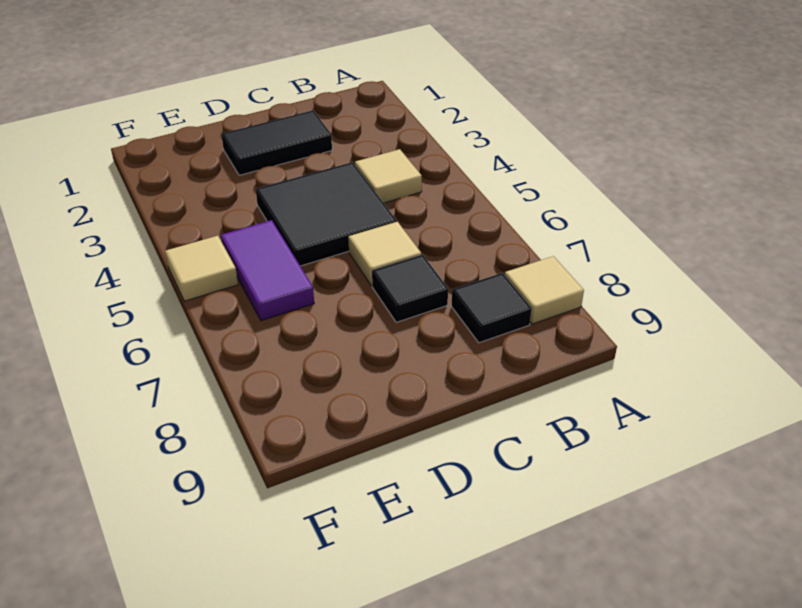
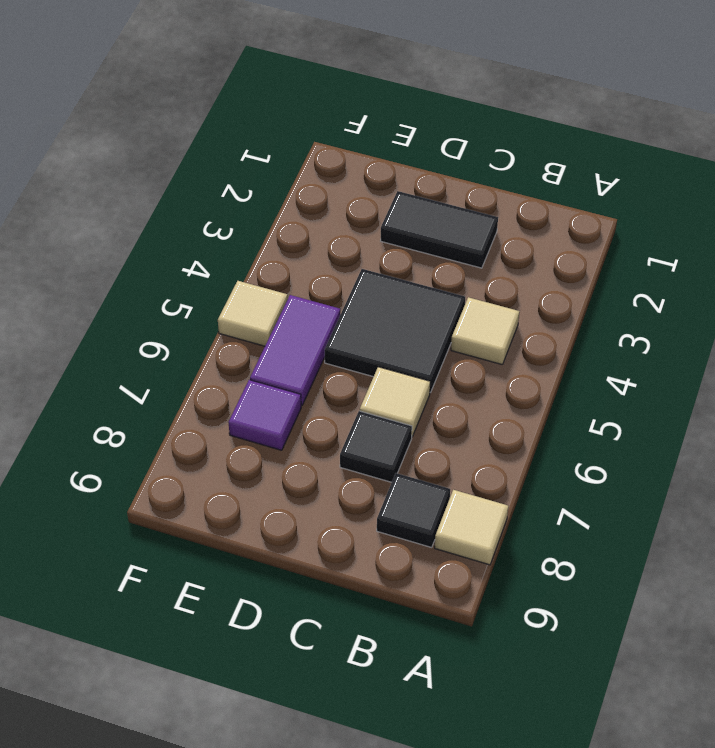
none -> purple 1x1 tile [228,380,301,450]

